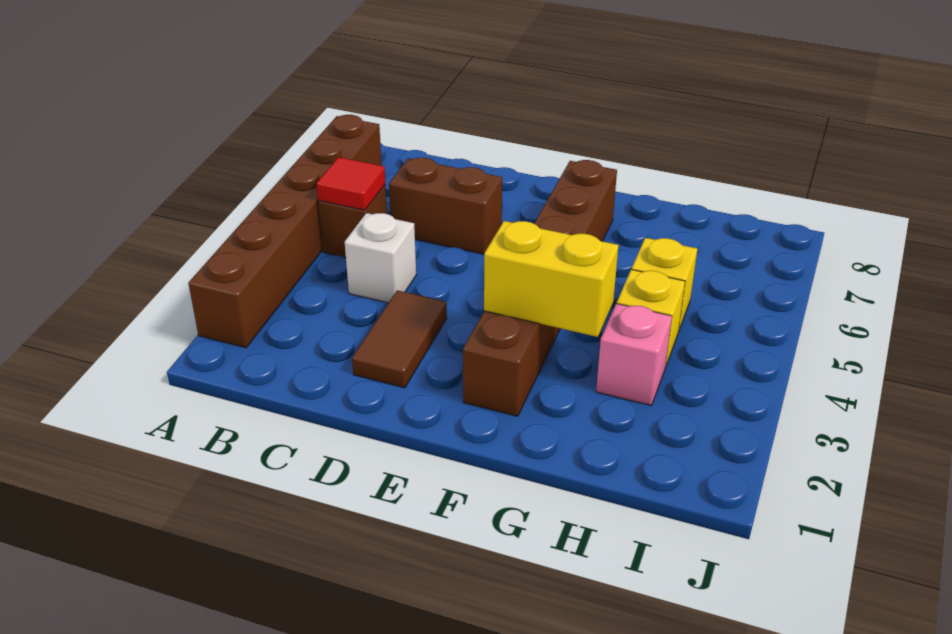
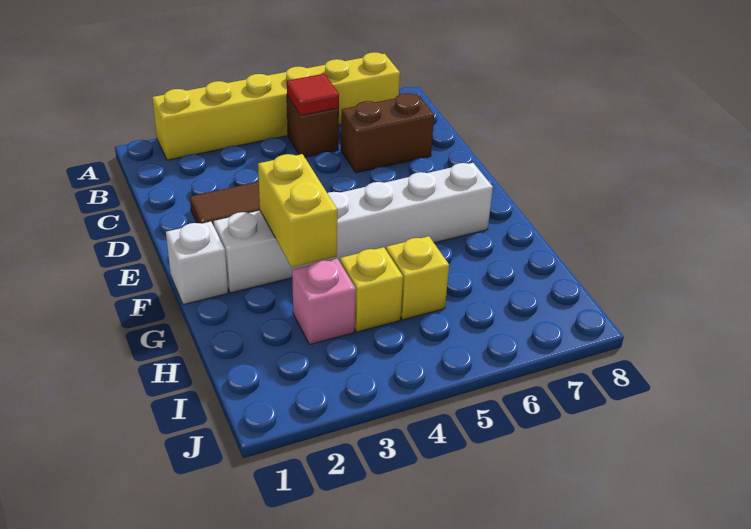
brown 1x6 brick [188,115,382,348] -> yellow 1x6 brick [152,52,400,160]
white 1x1 brick [345,213,416,303] -> white 1x1 brick moved to [166,222,228,305]
brown 1x2 brick [389,158,502,254] -> brown 1x2 brick turned to [341,93,434,173]
brown 1x6 brick [463,160,617,416] -> white 1x6 brick [214,163,493,293]

